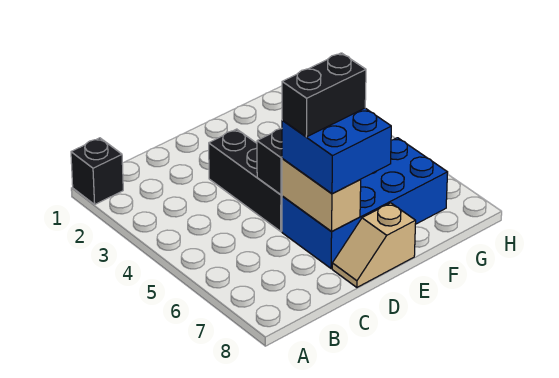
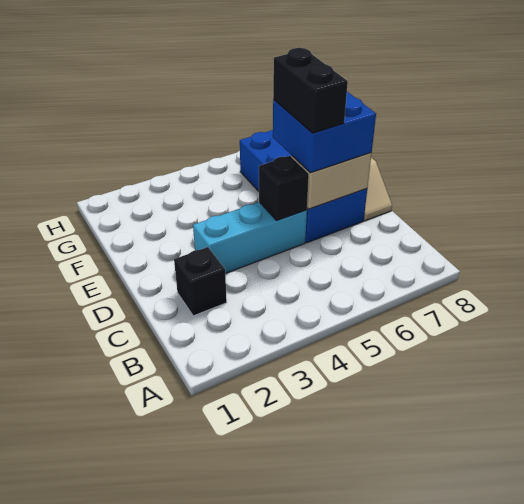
black 1x1 brick [71,138,123,204] -> black 1x1 brick moved to [174,247,227,316]
black 1x3 brick [209,129,282,231] -> cyan 1x3 brick [193,202,307,273]

